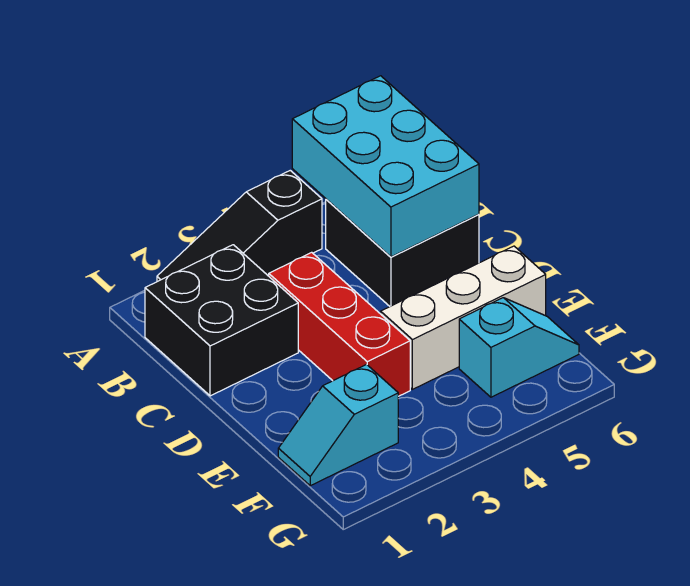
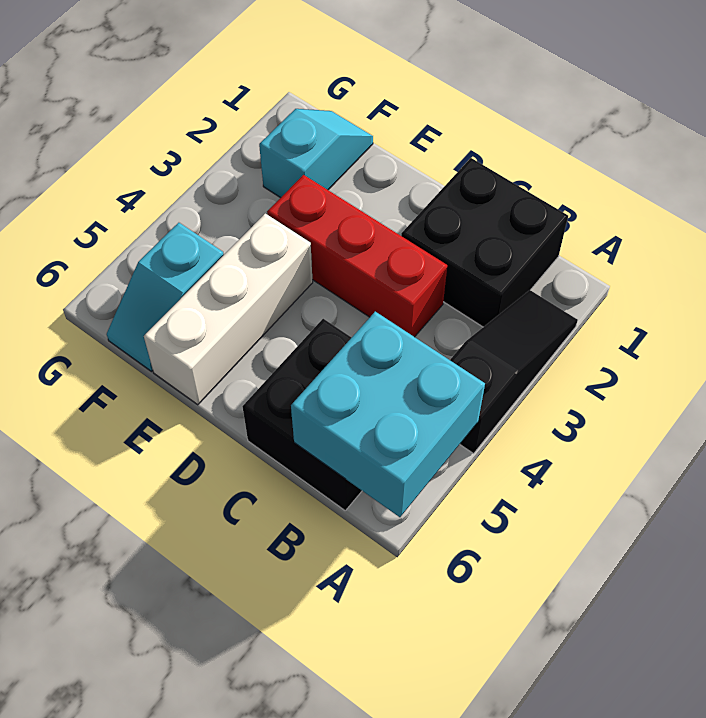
cyan 2x3 brick [292,76,479,257] -> cyan 2x2 brick [291,312,485,517]

